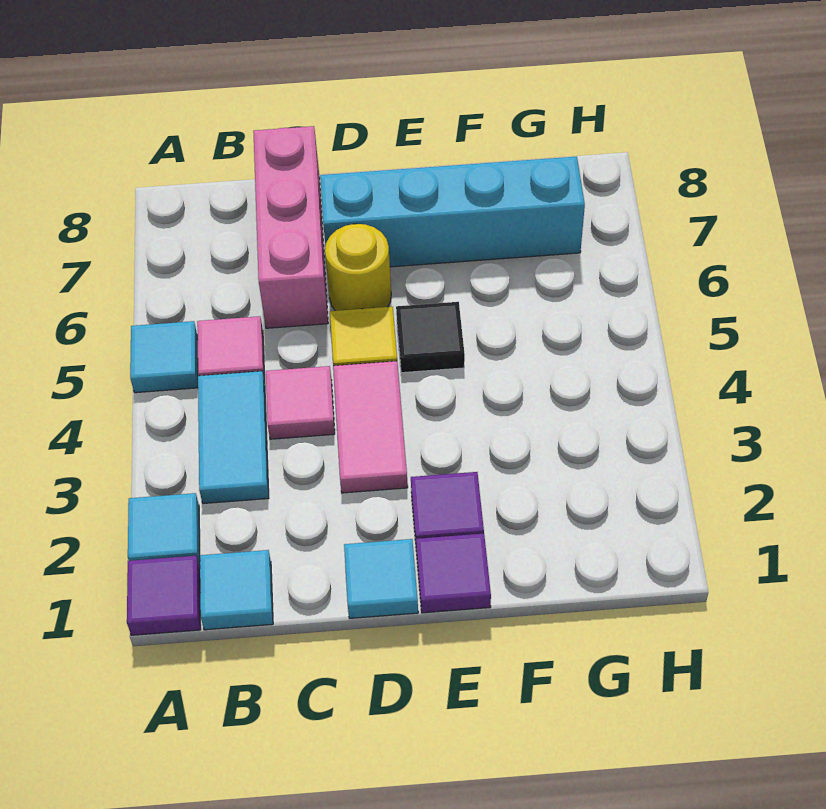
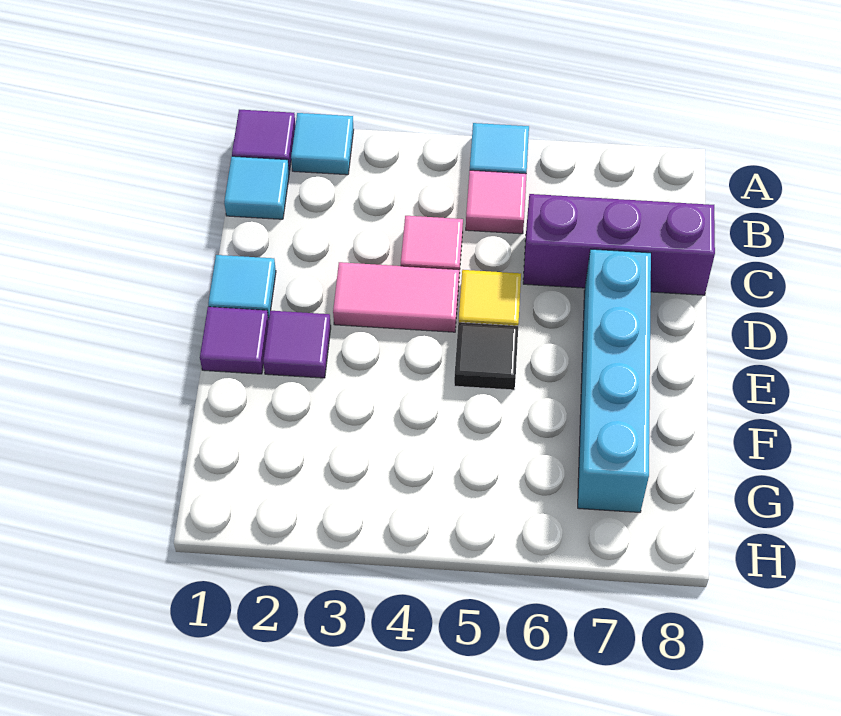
cyan 1x2 tile [198,371,269,504] -> none
pink 1x3 brick [253,126,328,328] -> purple 1x3 brick [523,194,715,295]
yellow 1x1 round brick [325,224,391,311] -> none

